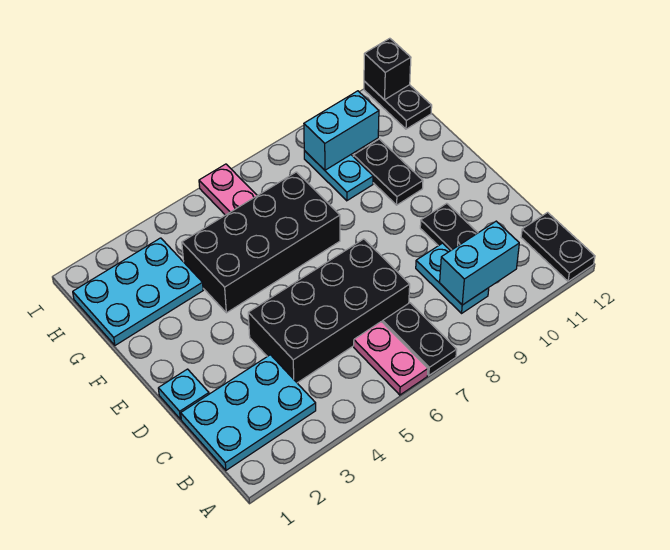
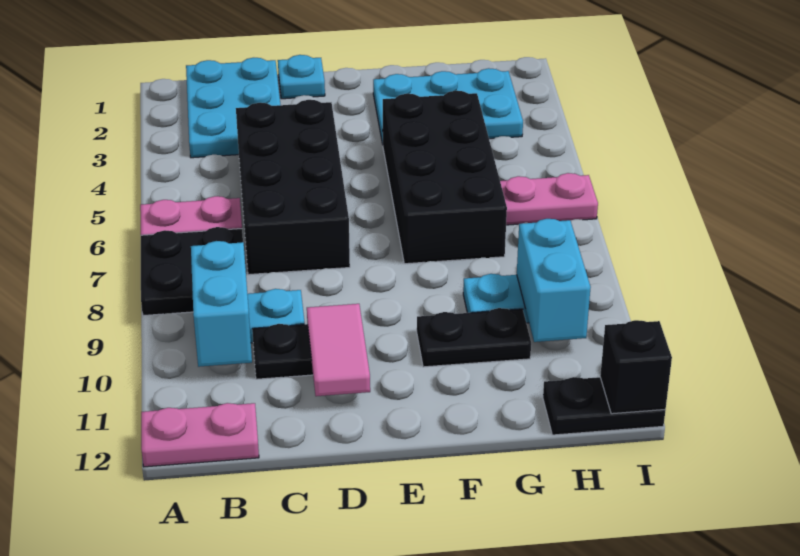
black 1x2 plate [383,303,457,375] -> black 2x2 plate [141,227,243,316]
black 1x2 plate [521,212,595,281] -> pink 1x2 plate [141,403,259,467]
none -> pink 1x2 tile [307,304,370,396]
cyan 2x3 plate [73,238,203,345] -> cyan 2x3 plate turned to [373,68,523,144]

